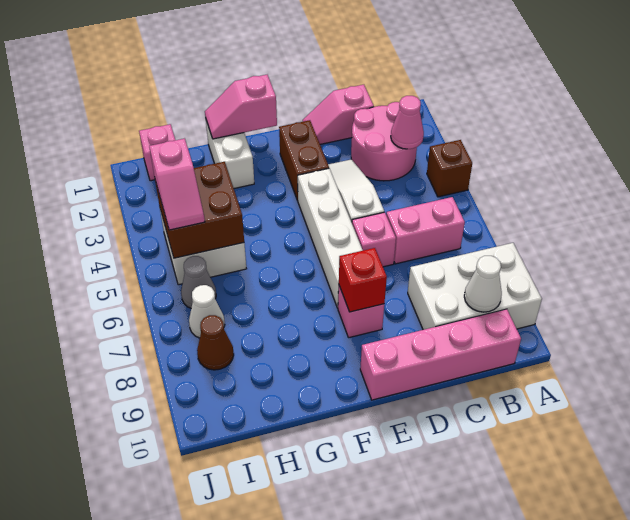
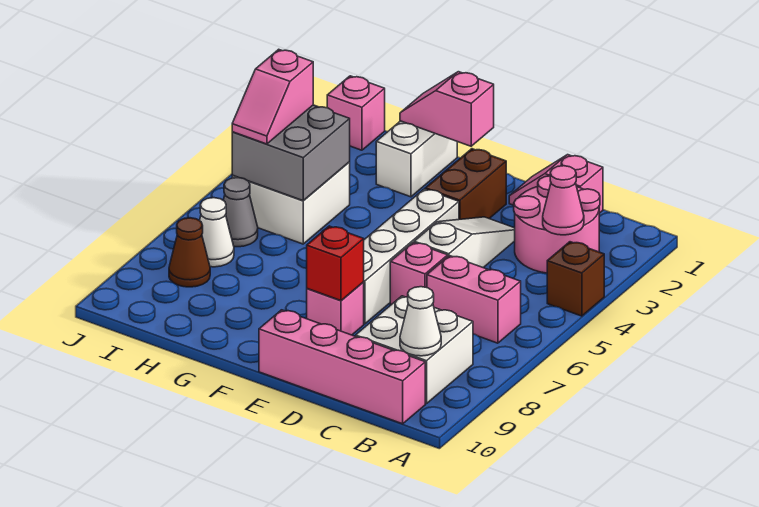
white 2x3 brick [408,243,542,330] -> white 2x2 brick [356,296,473,404]
brown 2x2 brick [155,162,244,258] -> grey 2x2 brick [232,105,350,201]

